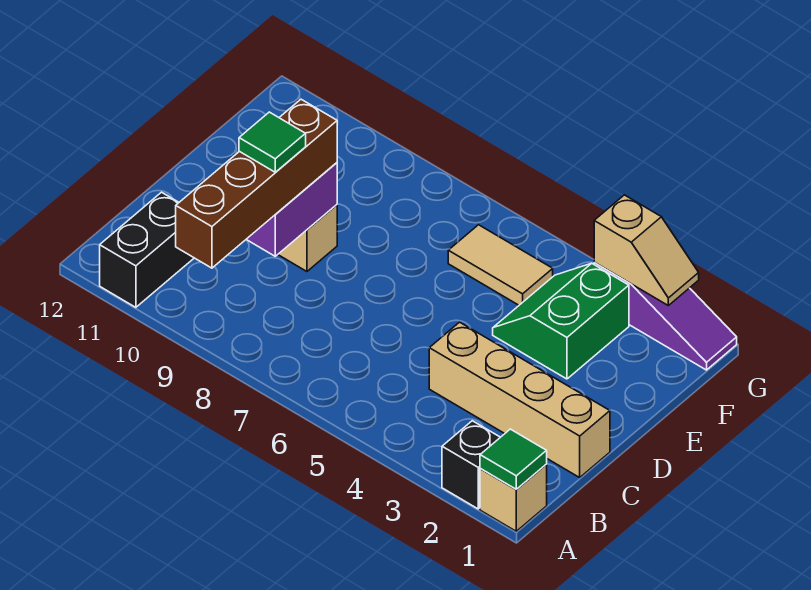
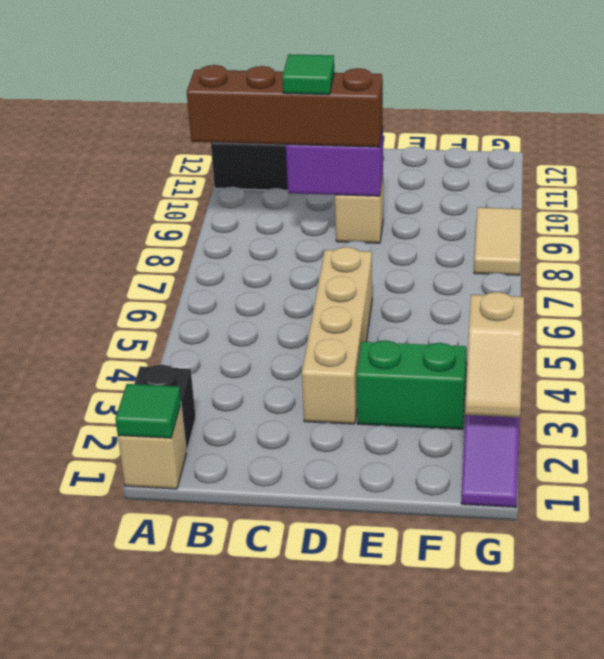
tan 1x4 brick [429,322,610,477] -> tan 1x4 brick moved to [302,247,372,424]
tan 1x2 tile [448,225,553,305] -> tan 1x2 tile moved to [474,207,521,275]

